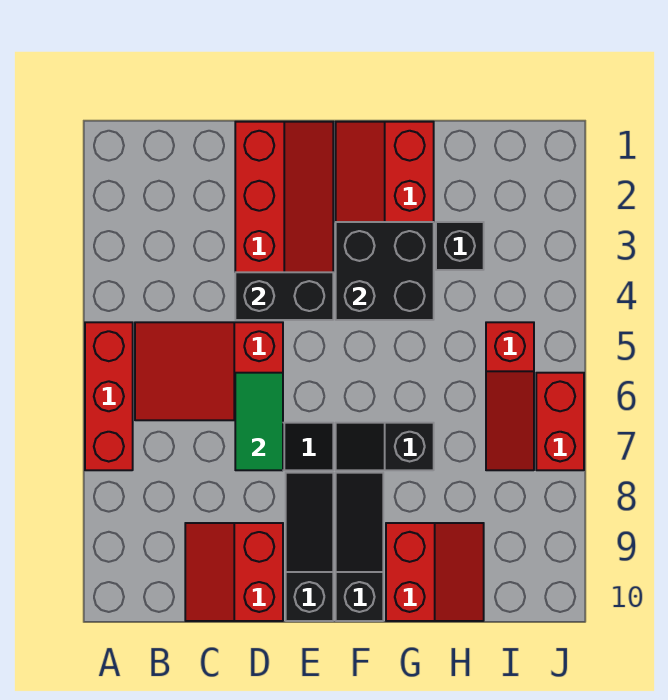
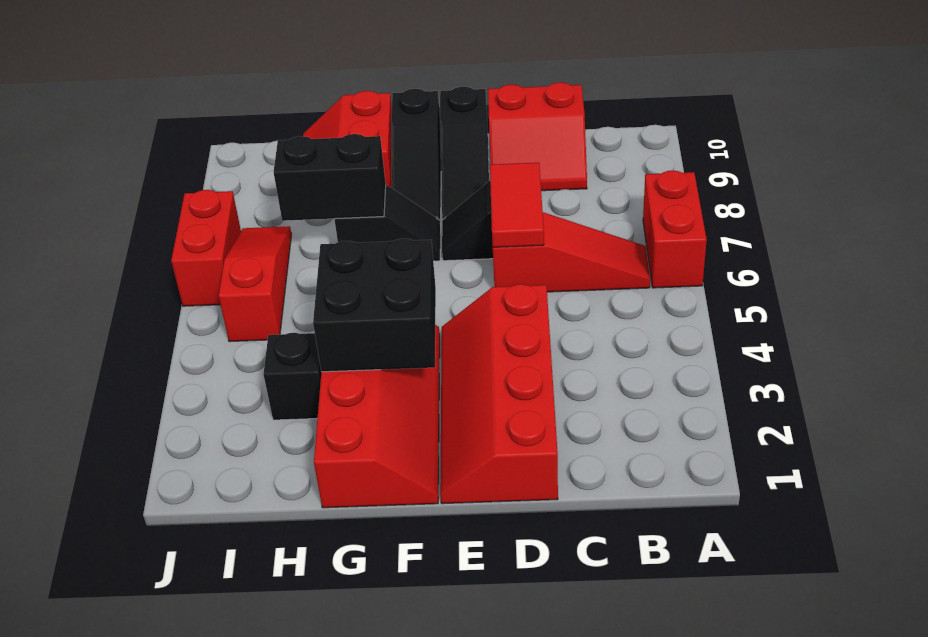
red 1x3 brick [85,322,133,470] -> red 1x2 brick [643,171,707,288]
red 2x3 slope [135,322,283,420] -> red 1x3 slope [493,212,650,292]
red 2x2 slope [185,523,283,621] -> red 2x2 slope turned to [488,82,587,191]
black 1x2 brick [235,272,333,320] -> black 1x2 brick moved to [274,134,386,221]
green 1x2 tile [235,373,283,470] -> red 1x2 tile [490,163,544,247]

